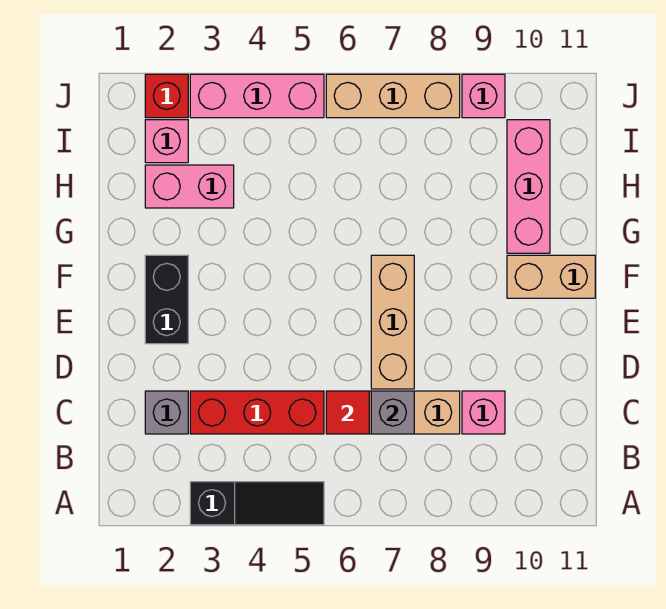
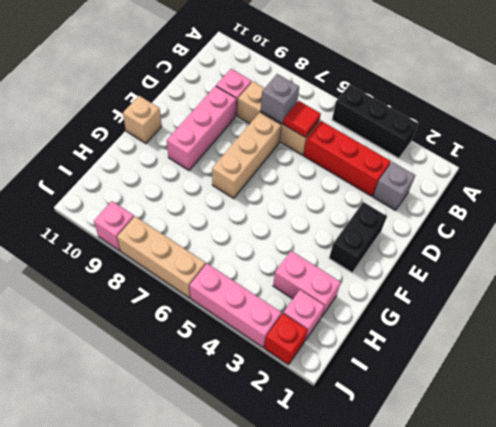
black 1x3 slope [190,482,324,525] -> black 1x3 brick [332,85,418,158]
tan 1x2 brick [507,255,595,298] -> tan 1x1 brick [123,96,162,143]
pink 1x3 brick [507,120,550,253] -> pink 1x3 brick moved to [167,86,236,170]

